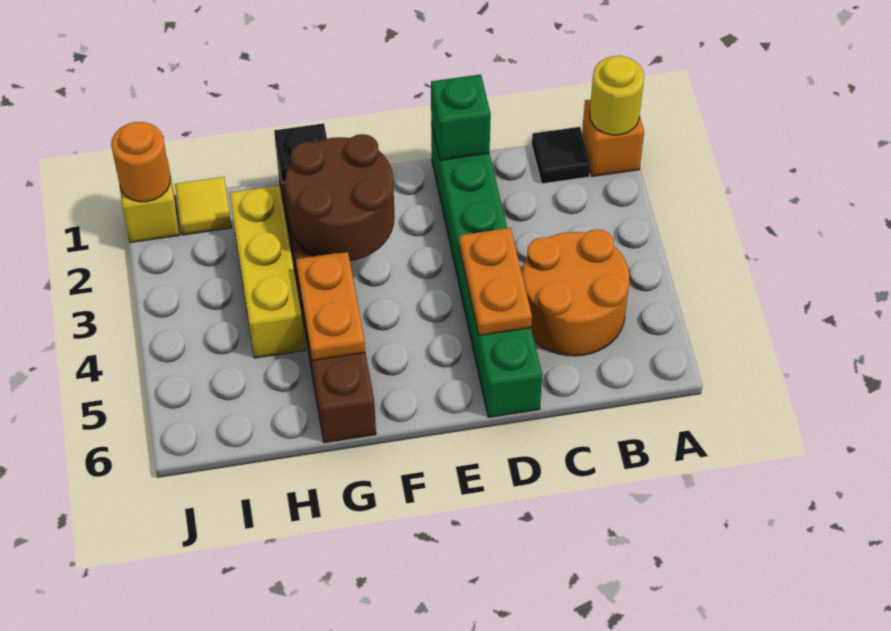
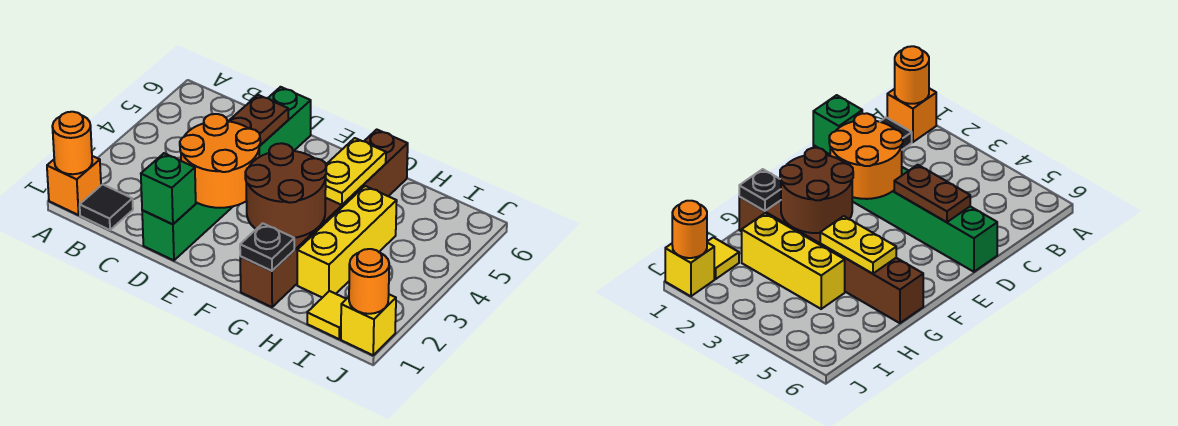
yellow 1x1 round brick [590,56,644,135] -> orange 1x1 round brick [52,112,92,174]
orange 2x2 round brick [522,230,630,356] -> orange 2x2 round brick moved to [180,114,260,208]
orange 1x2 plate [459,228,532,335] -> brown 1x2 plate [229,95,288,146]
orange 1x2 plate [296,251,365,360] -> yellow 1x2 plate [325,138,386,205]

